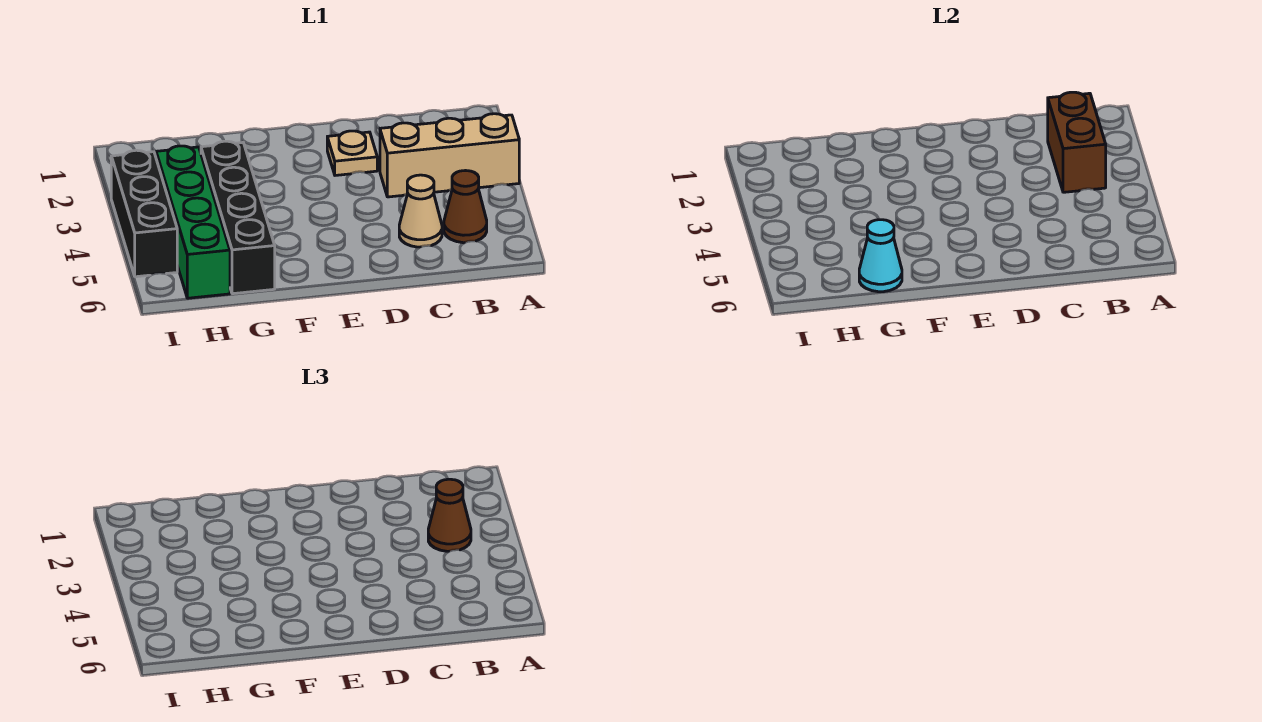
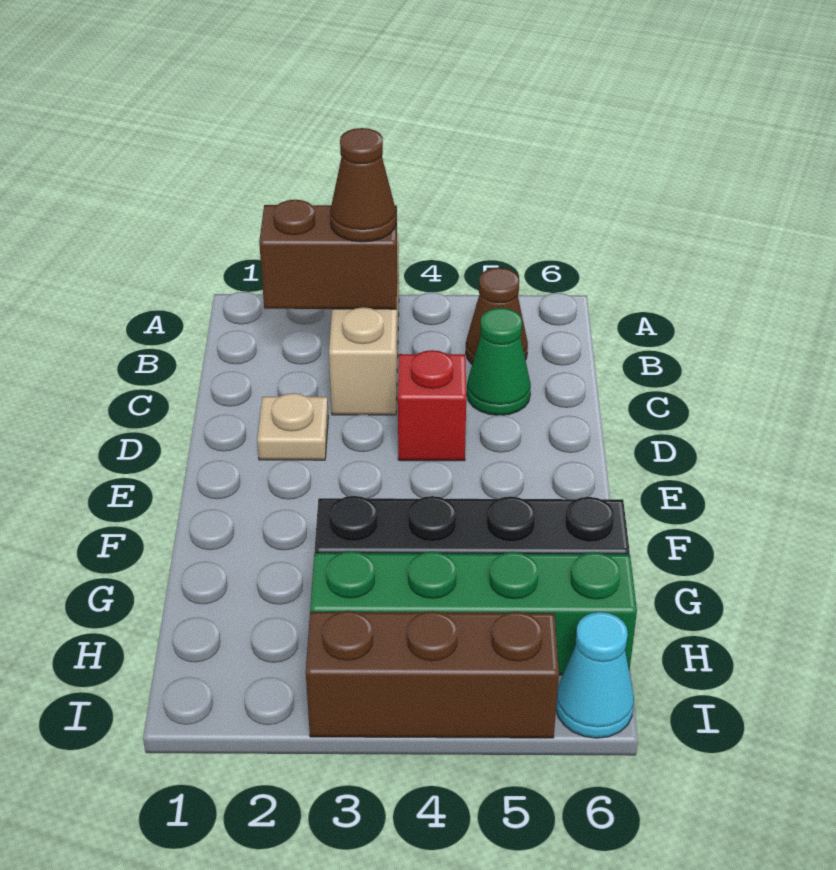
tan 1x1 cone [399,175,442,247] -> green 1x1 cone [467,308,531,415]
none -> red 1x1 brick [398,350,466,461]
cyan 1x1 cone [859,220,902,292] -> cyan 1x1 cone moved to [556,612,634,738]
black 1x3 brick [111,150,177,277] -> brown 1x3 brick [306,611,559,738]

